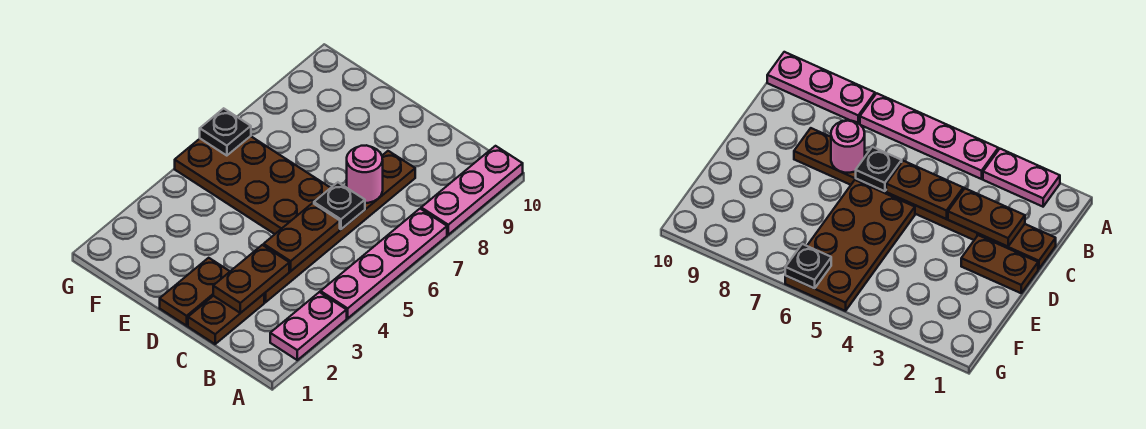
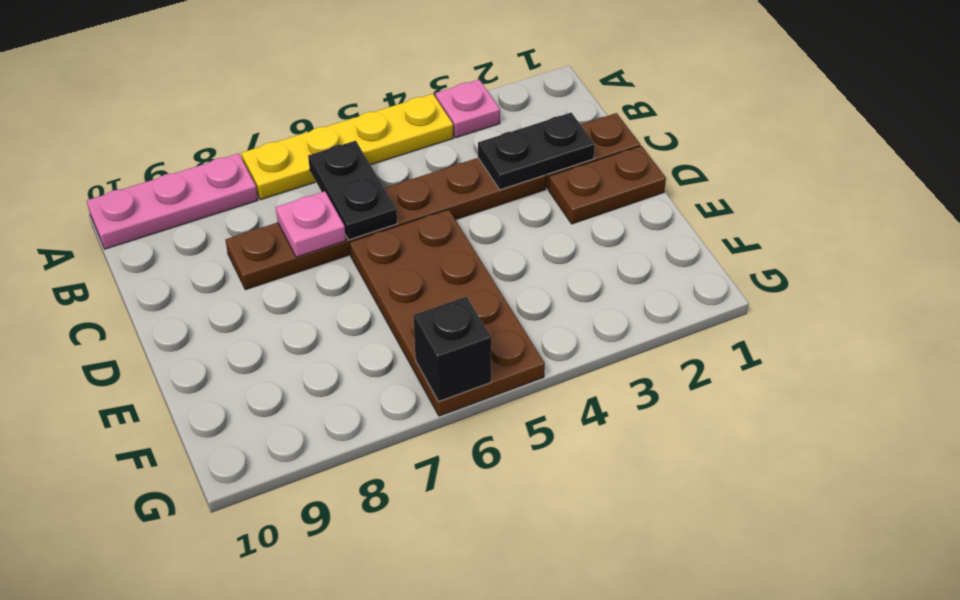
pink 1x2 plate [270,292,347,360] -> pink 1x1 plate [435,80,500,138]
pink 1x4 plate [321,209,447,318] -> yellow 1x4 plate [242,94,453,200]
brown 1x2 plate [213,245,289,313] -> black 1x2 plate [478,113,595,190]
brown 1x2 plate [264,203,340,271] -> none
black 1x1 plate [314,182,365,229] -> black 1x2 plate [308,141,397,240]
pink 1x1 round brick [347,145,383,203] -> pink 1x1 plate [276,191,346,257]
black 1x1 plate [200,108,251,156] -> black 1x1 brick [413,297,491,402]

